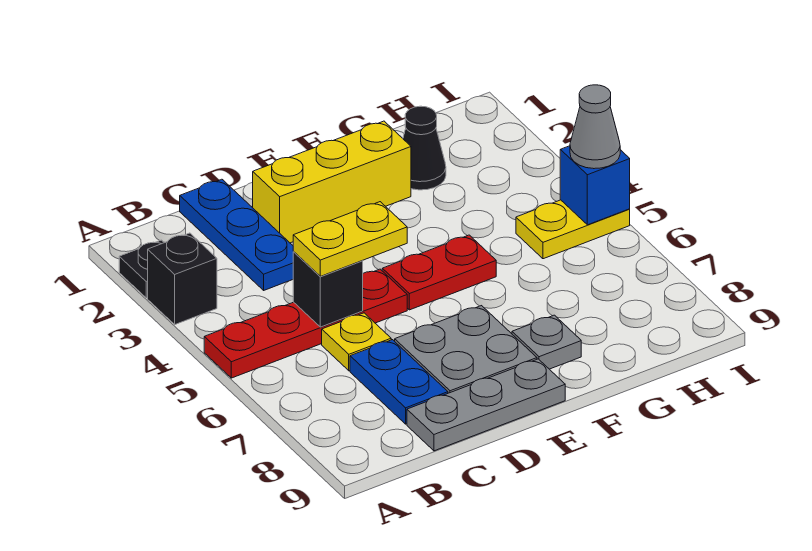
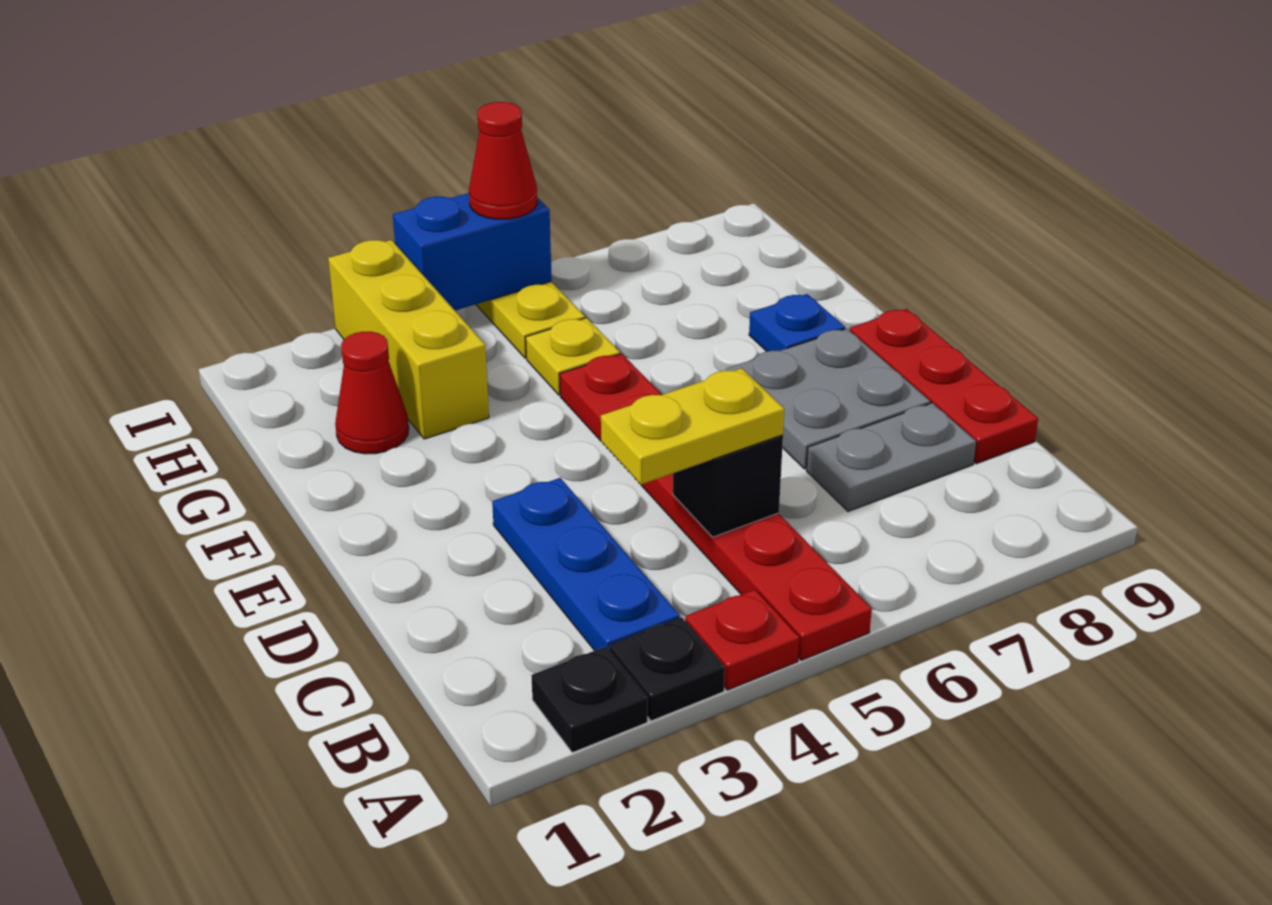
black 1x1 brick [148,233,217,324] -> black 1x1 plate [610,617,725,721]
none -> red 1x1 plate [685,589,799,690]
blue 1x3 plate [180,179,294,290] -> blue 1x3 plate turned to [492,478,680,651]
yellow 1x2 plate [293,202,407,276] -> yellow 1x2 plate turned to [601,368,784,485]
yellow 1x1 plate [322,313,391,371] -> yellow 1x1 plate moved to [526,318,620,395]
blue 1x2 plate [350,340,448,424] -> grey 1x2 plate [806,403,976,512]
grey 1x3 plate [407,359,565,451] -> red 1x3 plate [850,309,1038,464]
yellow 1x3 brick [253,121,411,243] -> yellow 1x3 brick moved to [328,240,489,439]
grey 1x1 plate [512,315,581,369] -> blue 1x1 plate [749,294,845,351]
black 1x1 cone [403,106,446,190] -> red 1x1 cone [335,332,409,454]
blue 1x1 brick [560,146,630,225] -> blue 1x2 brick [393,193,552,310]
grey 1x1 cone [570,85,620,169] -> red 1x1 cone [469,102,537,219]

